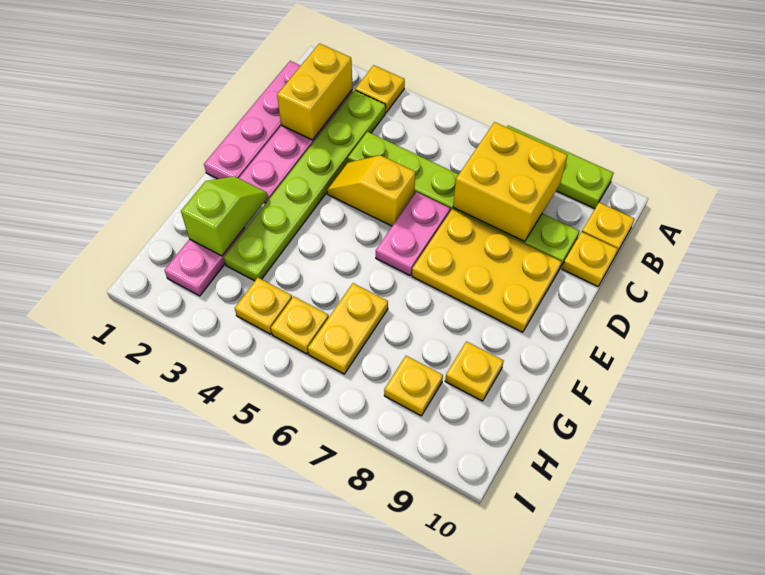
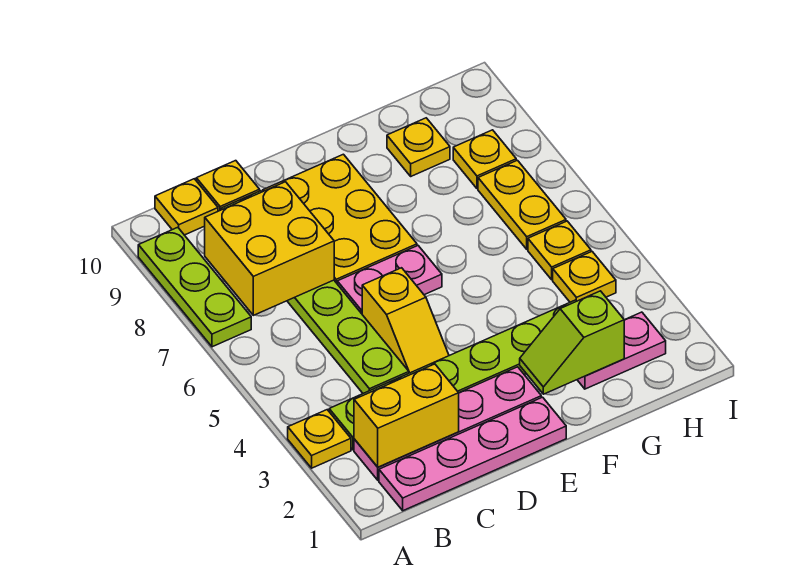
yellow 1x2 plate [308,283,388,374] -> yellow 1x2 plate turned to [478,160,566,249]

